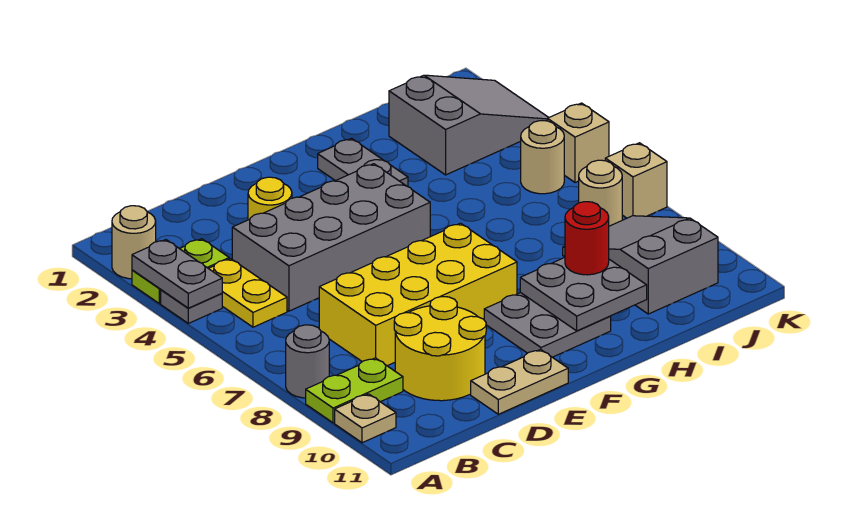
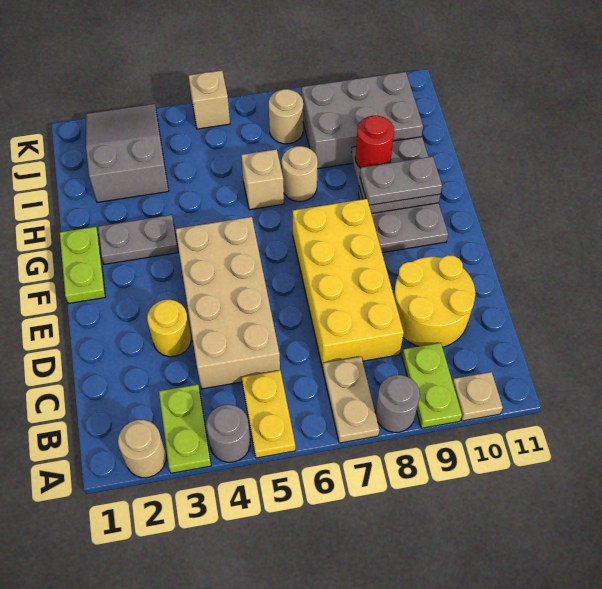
grey 1x2 plate [132,240,222,308] -> grey 1x2 plate moved to [360,157,442,205]
grey 1x1 plate [161,290,222,323] -> grey 1x1 round brick [206,405,250,462]
yellow 1x2 plate [208,259,287,327] -> yellow 1x2 plate turned to [242,370,295,458]
grey 2x4 brick [232,164,430,311] -> tan 2x4 brick [176,217,280,389]
tan 1x2 plate [471,349,568,414] -> tan 1x2 plate moved to [323,357,379,443]
none -> lime 1x2 plate [60,227,105,304]
grey 2x3 slope [563,216,718,314] -> grey 2x3 brick [301,72,423,169]
tan 1x1 round brick [521,121,564,194] -> tan 1x1 round brick moved to [282,146,318,201]
tan 1x1 brick [605,143,667,218] -> tan 1x1 brick moved to [241,149,284,210]

